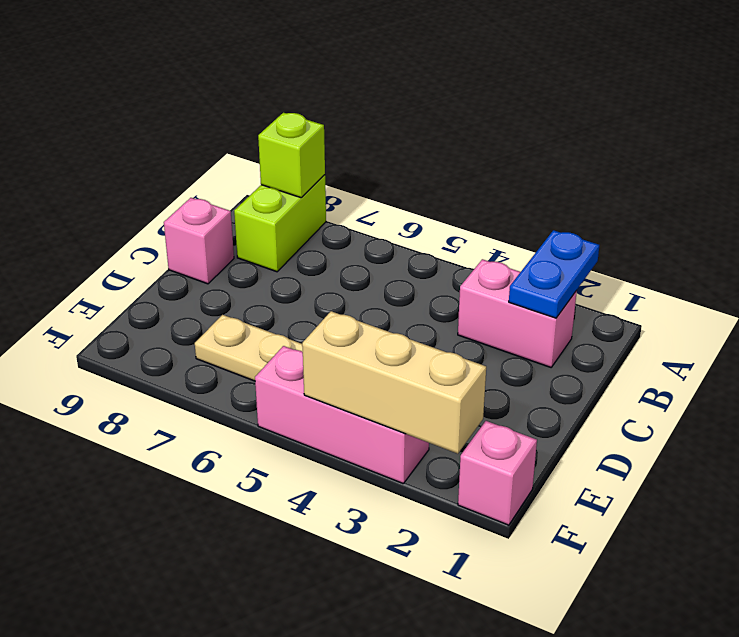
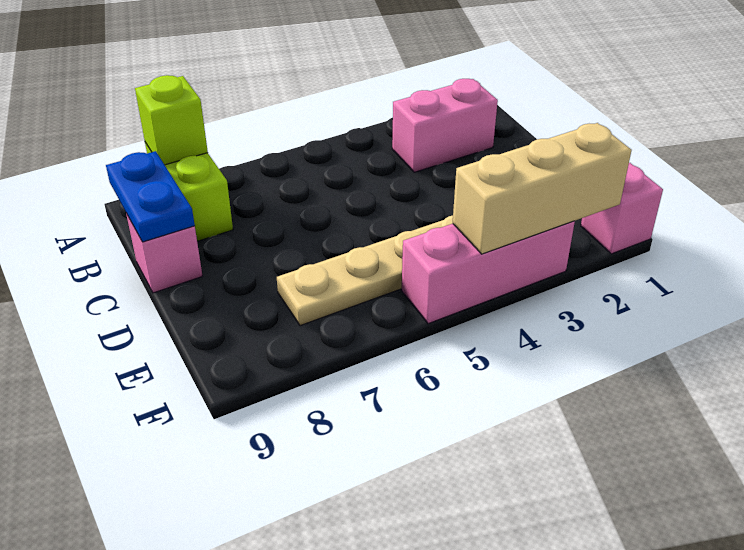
blue 1x2 plate [509,230,599,318] -> blue 1x2 plate moved to [106,151,195,242]

